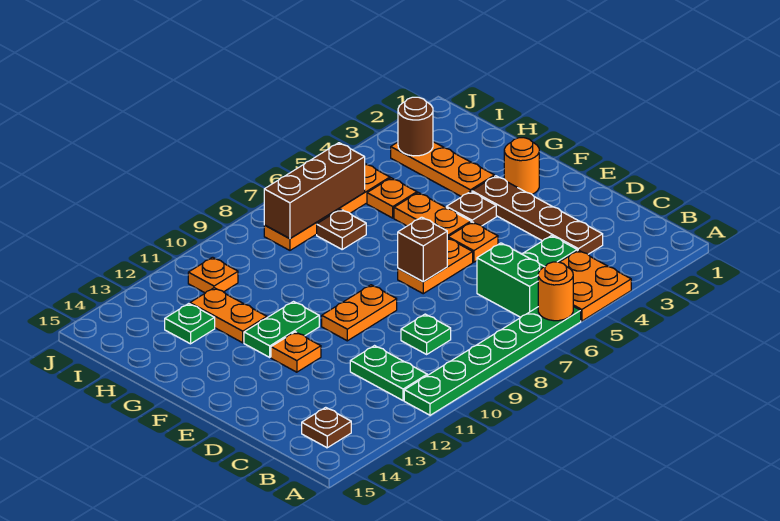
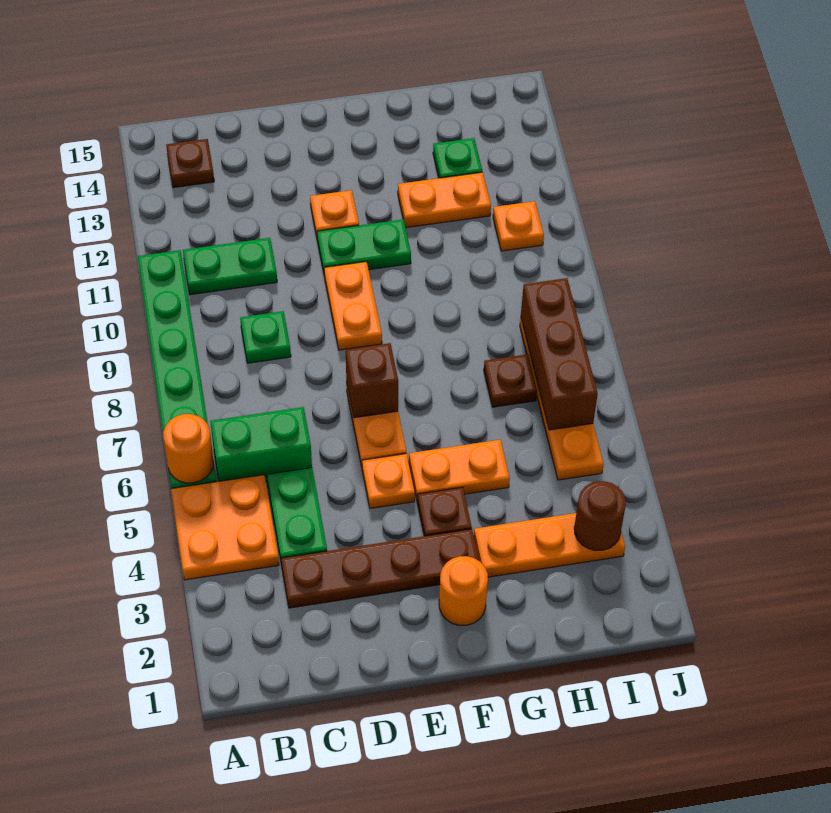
green 1x2 plate [244,302,319,357] -> green 1x2 plate turned to [317,219,411,272]
orange 1x1 plate [367,178,417,218] -> none

